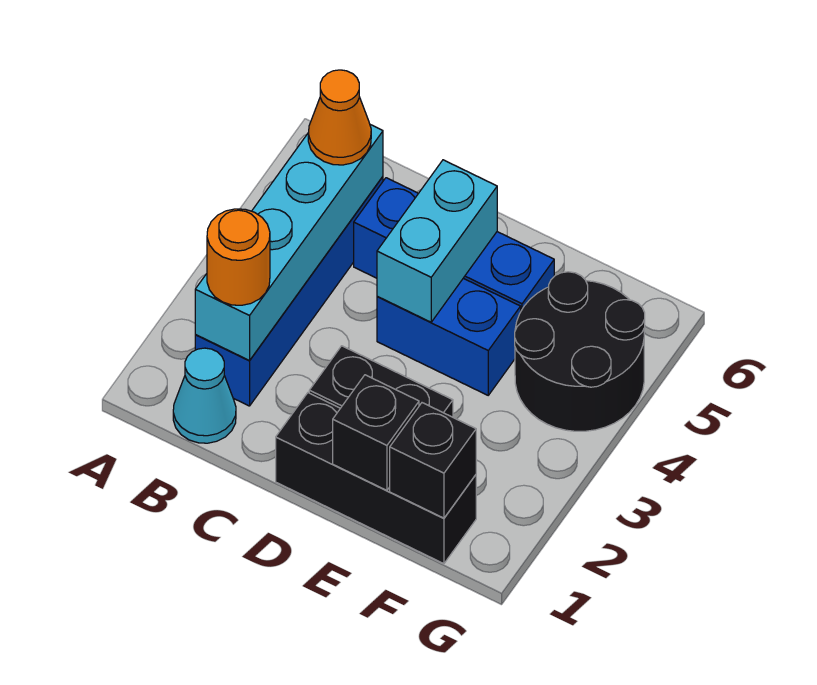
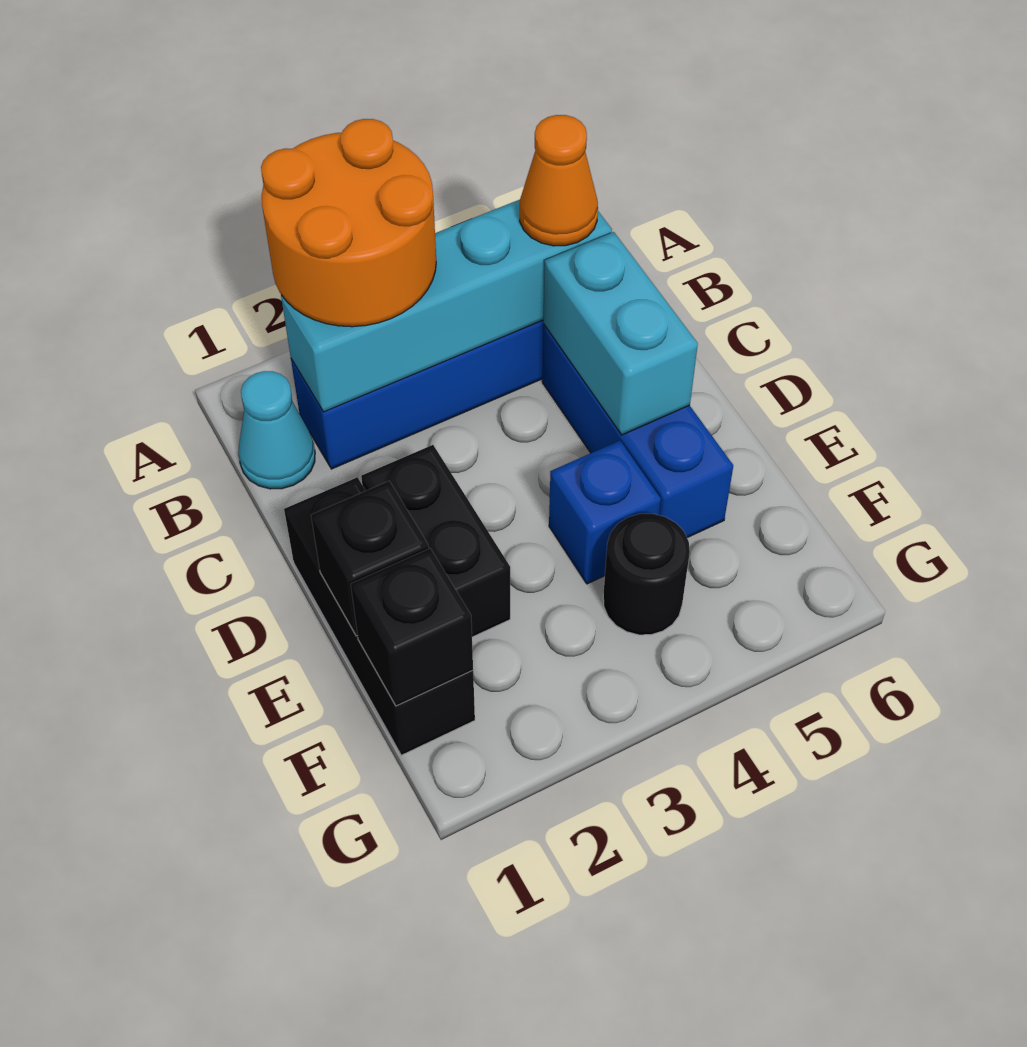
orange 1x1 round brick [207,209,270,305] -> orange 2x2 round brick [261,119,436,327]
blue 1x2 brick [377,278,521,395] -> blue 1x1 brick [549,441,661,584]
cyan 1x2 brick [377,160,497,322] -> cyan 1x2 brick turned to [543,232,698,435]
black 2x2 round brick [515,272,645,431] -> black 1x1 round brick [603,514,690,635]

